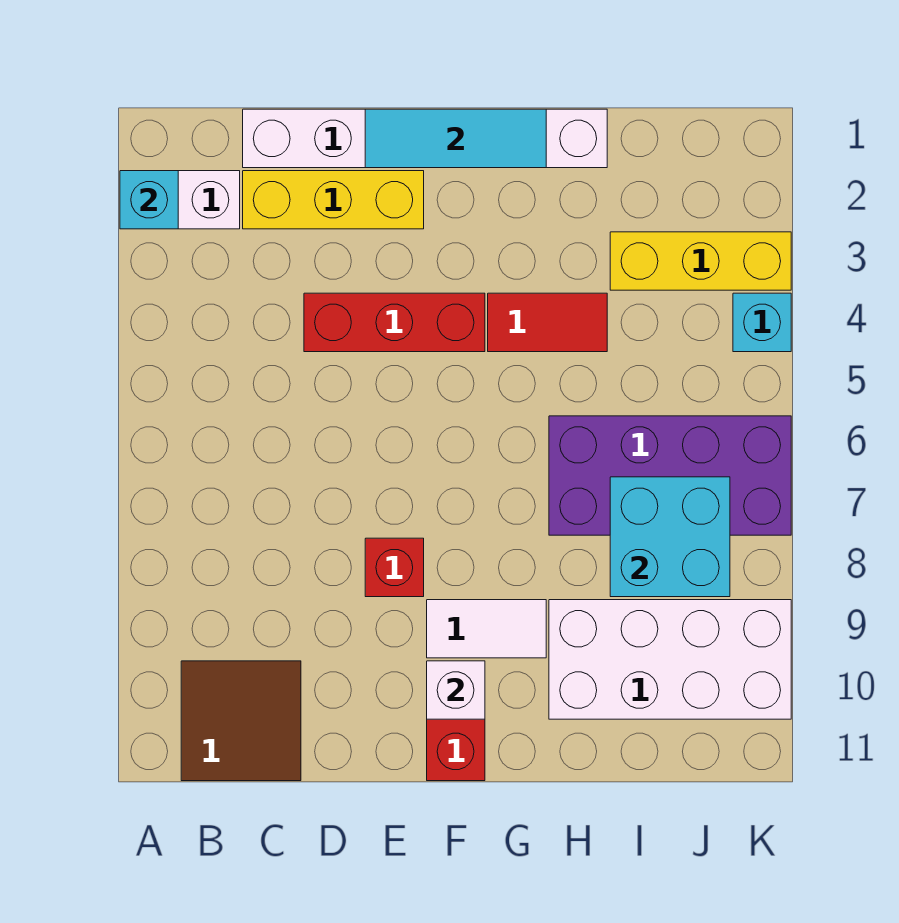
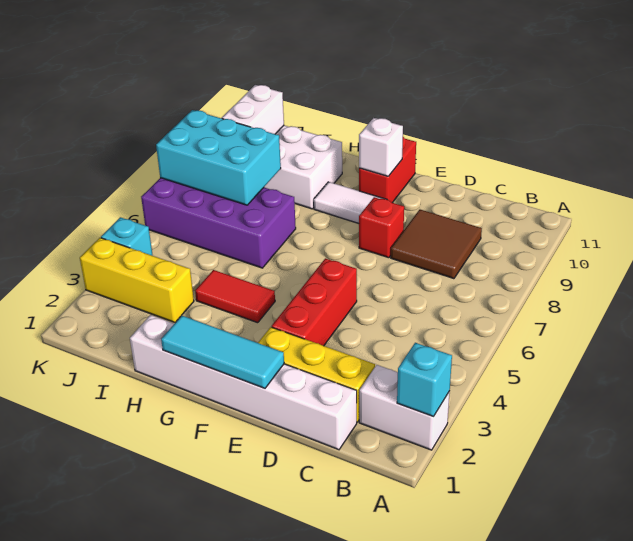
brown 2x2 tile [181,661,301,781] -> brown 2x2 tile moved to [391,210,482,279]
red 1x3 brick [304,293,485,352] -> red 1x3 brick turned to [272,258,357,346]
cyan 2x2 brick [610,477,730,597] -> cyan 2x3 brick [156,110,281,205]
none -> white 1x2 brick [222,85,284,134]

